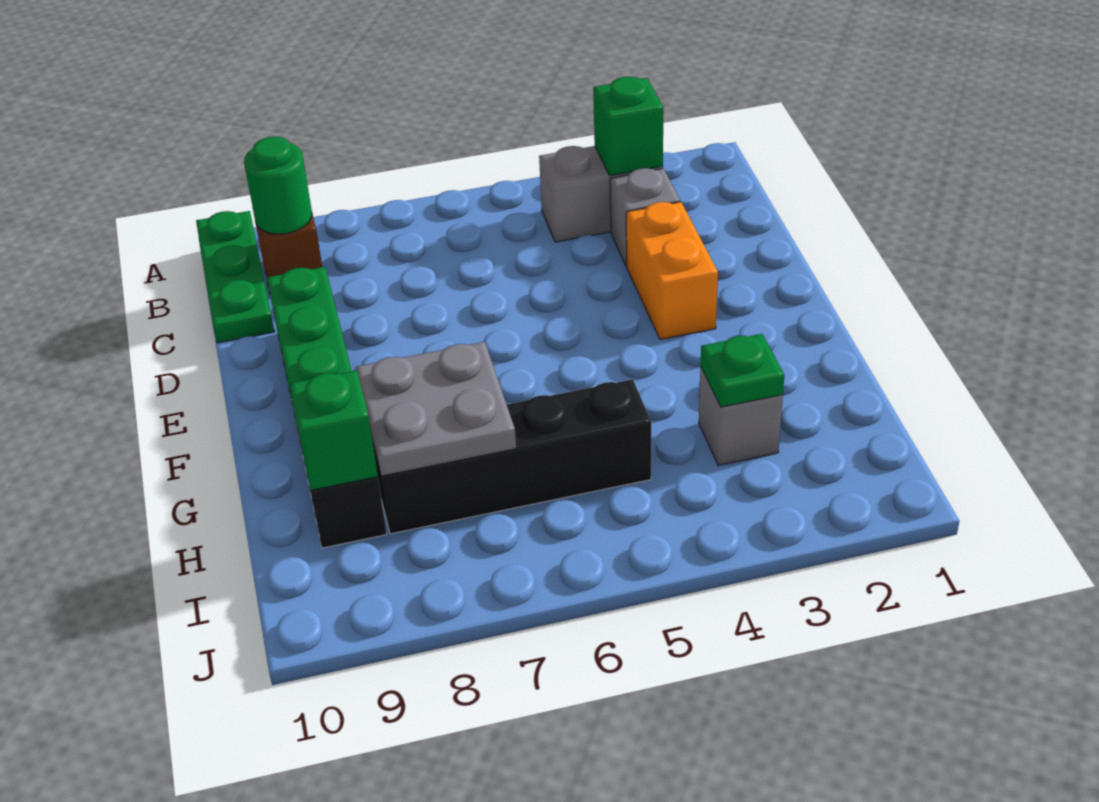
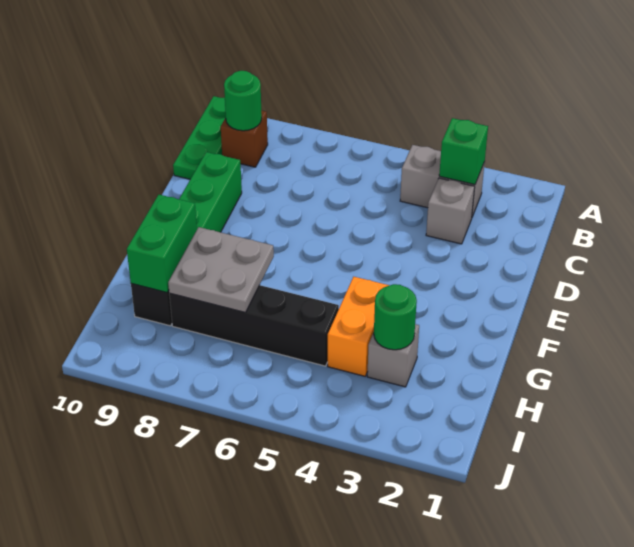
orange 1x2 brick [626,202,718,340] -> orange 1x2 brick moved to [328,277,389,376]
green 1x1 plate [701,334,785,407] -> green 1x1 round brick [374,284,417,350]
green 1x1 brick [290,370,378,490] -> green 1x2 brick [127,195,197,292]

